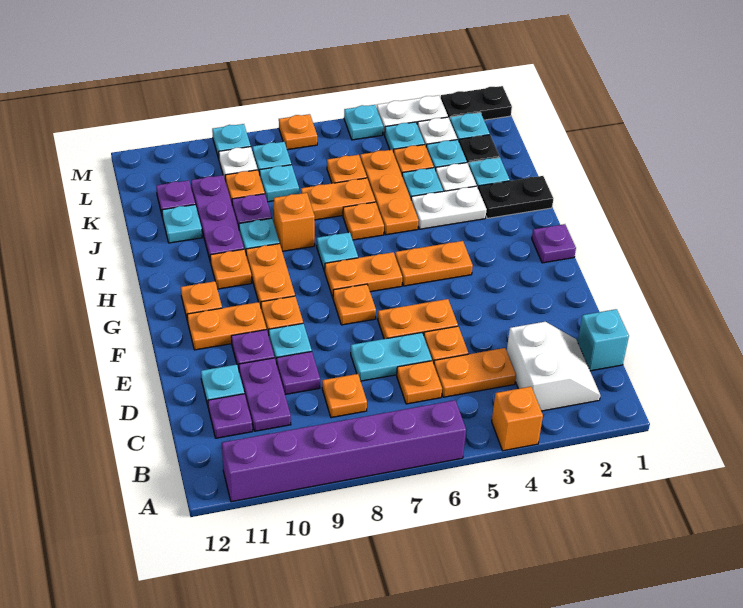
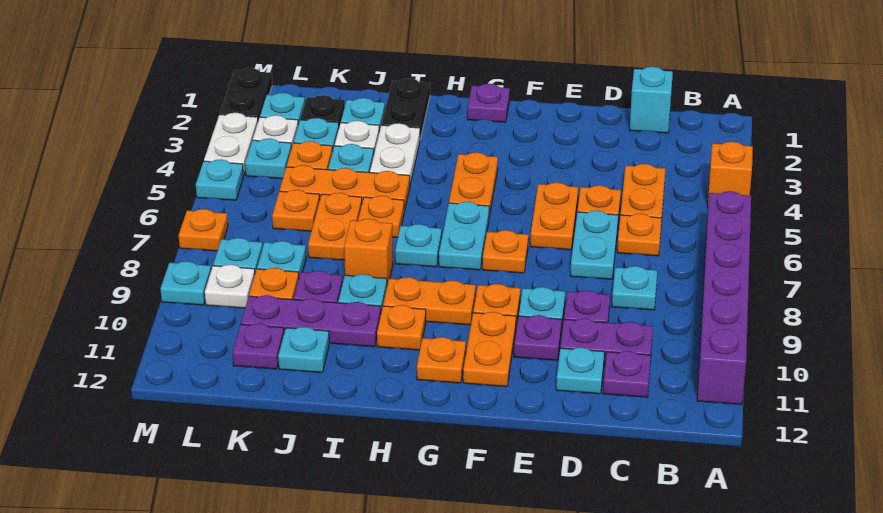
white 2x2 slope [507,322,600,411] -> none
orange 1x1 plate [322,374,367,418] -> cyan 1x1 plate [612,266,657,310]
orange 1x2 plate [325,252,402,297] -> cyan 1x2 plate [439,202,489,270]

